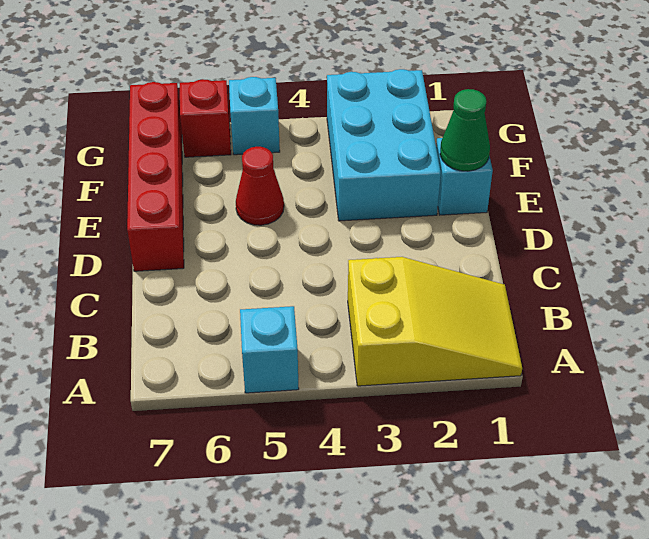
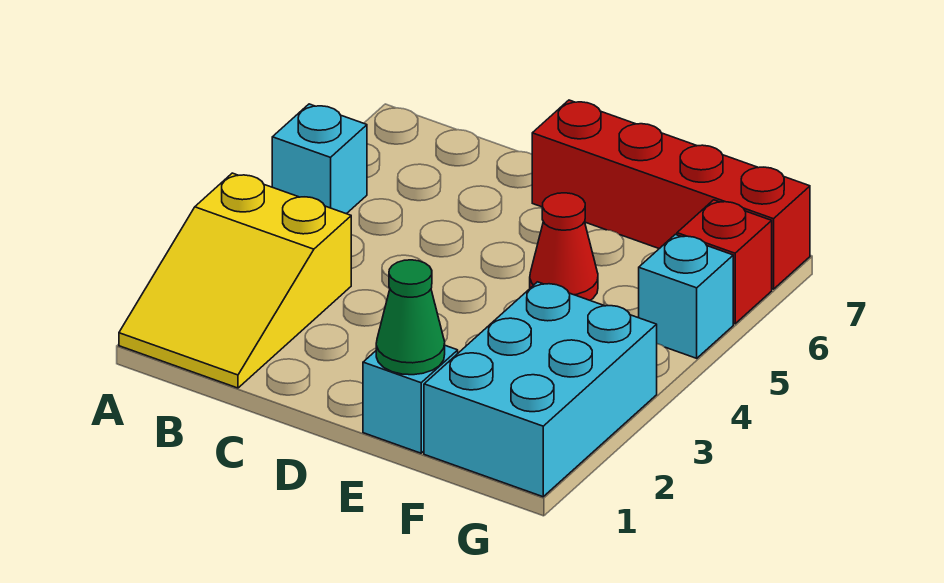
cyan 2x3 brick [327,69,441,221] -> cyan 2x3 brick turned to [424,282,657,497]

